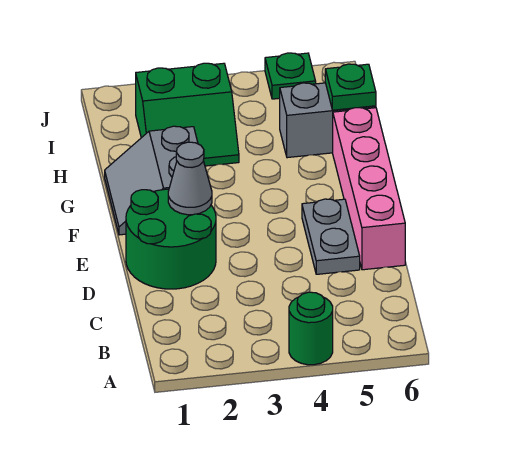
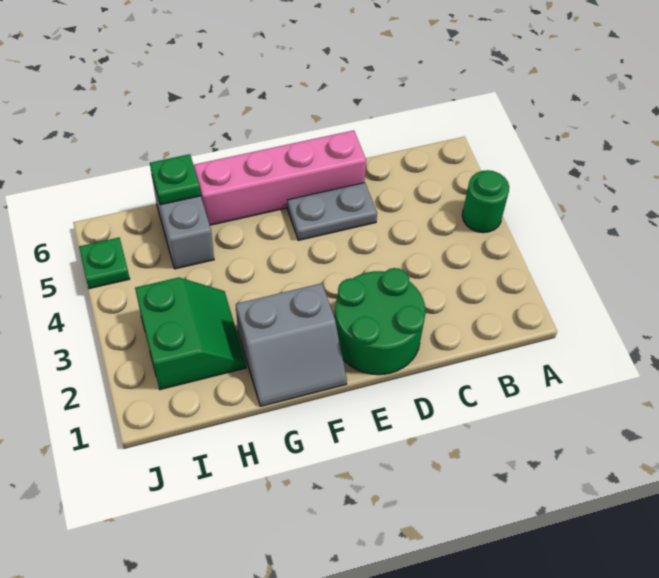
grey 1x1 cone [168,142,212,215] -> none

